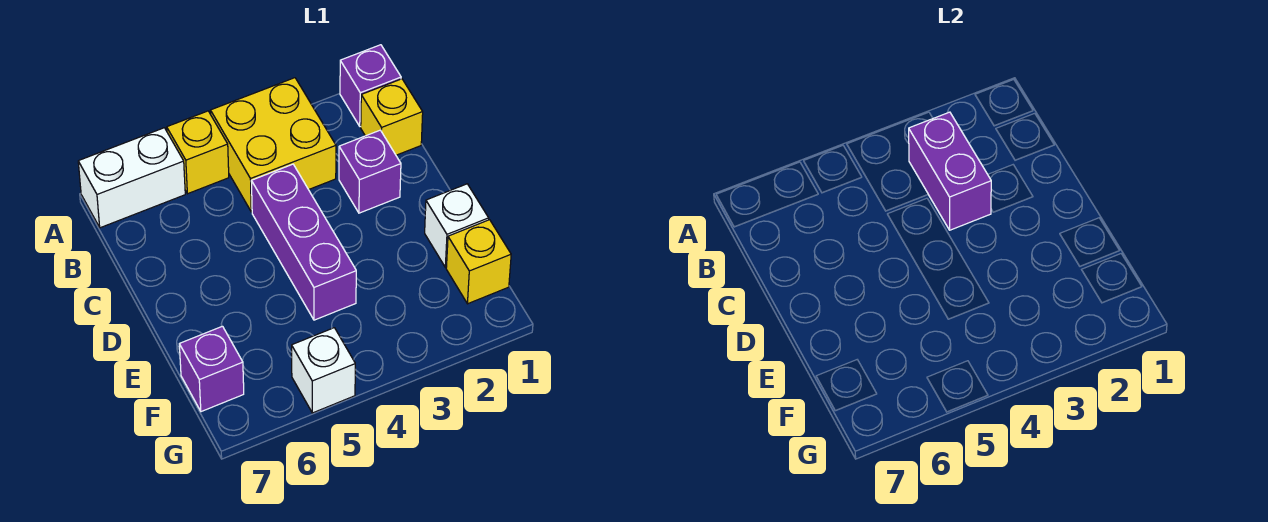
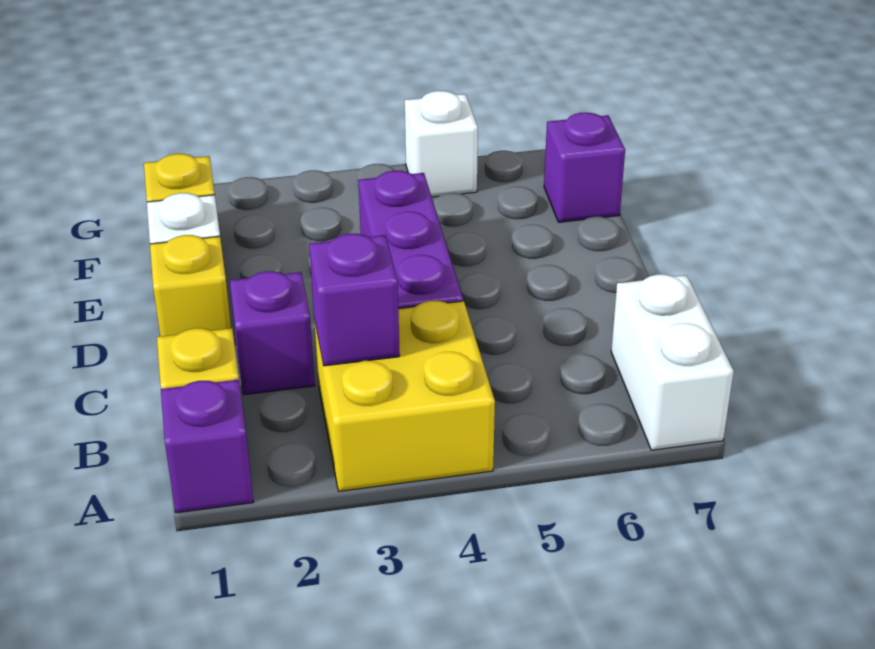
yellow 1x1 brick [167,111,229,194] -> yellow 1x1 brick moved to [150,235,231,337]
white 1x2 brick [78,128,185,228] -> white 1x2 brick turned to [611,274,734,450]
purple 1x2 brick [909,112,991,230] -> purple 1x1 brick [309,234,400,366]

